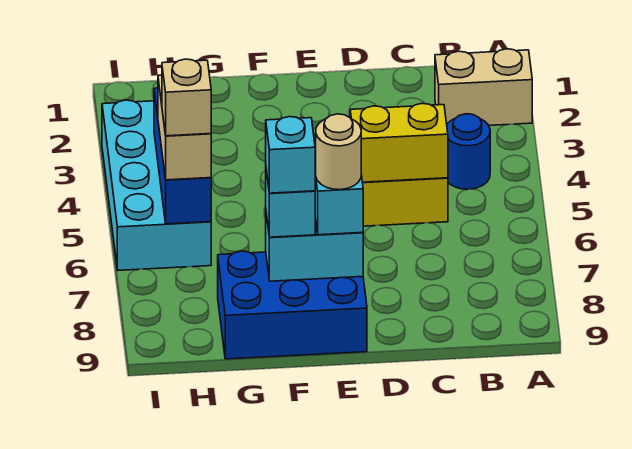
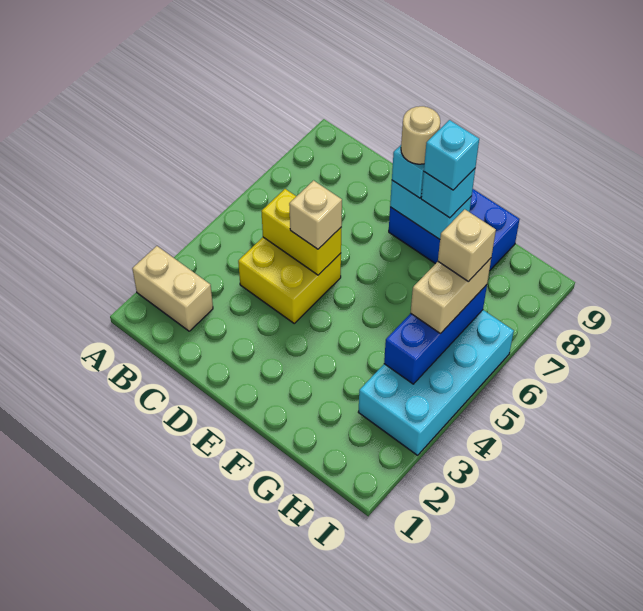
blue 1x1 round brick [447,114,490,189] -> none
none -> tan 1x1 brick [289,180,342,249]

